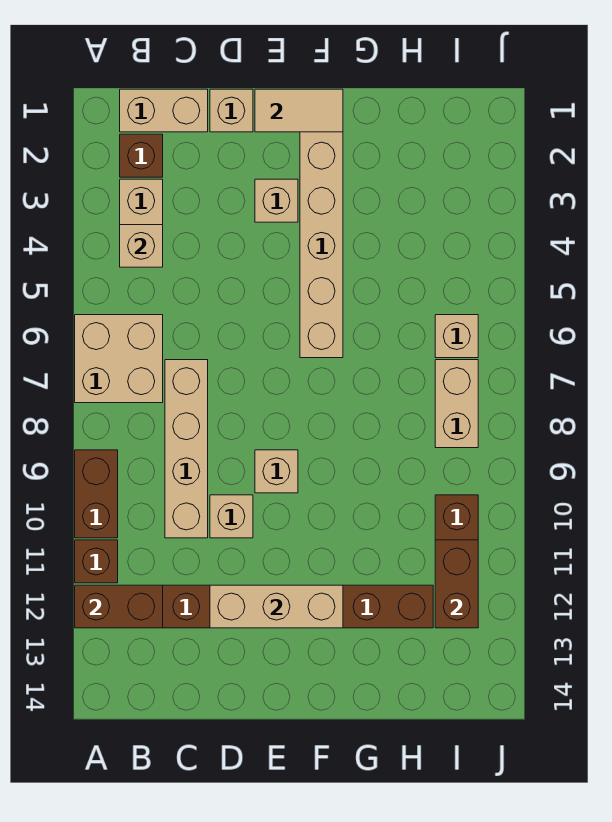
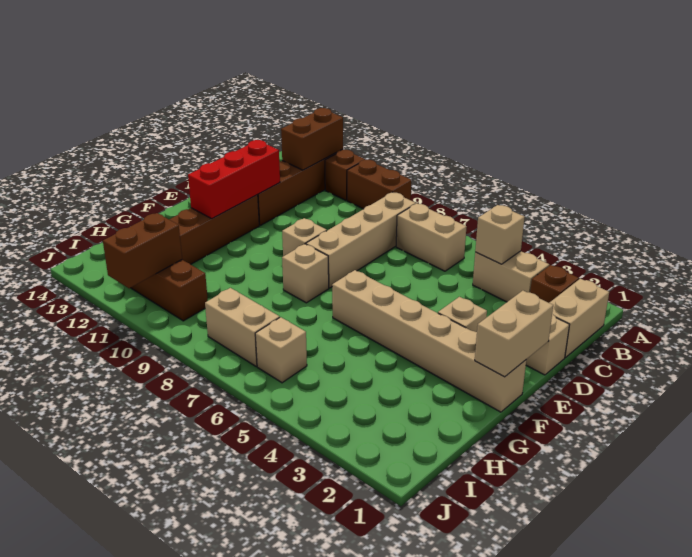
tan 2x2 brick [75,315,163,403] -> tan 1x2 brick [396,203,467,271]
tan 1x4 brick [165,360,208,538] -> tan 1x4 brick turned to [306,192,416,288]
tan 1x1 brick [210,495,253,538] -> tan 1x1 brick moved to [282,244,329,303]
tan 1x3 brick [210,585,343,628] -> red 1x3 brick [188,140,280,219]
tan 1x2 tile [255,89,343,132] -> tan 1x2 brick [475,291,553,377]
brown 1x2 brick [435,540,478,628] -> brown 1x2 brick turned to [103,213,182,288]

